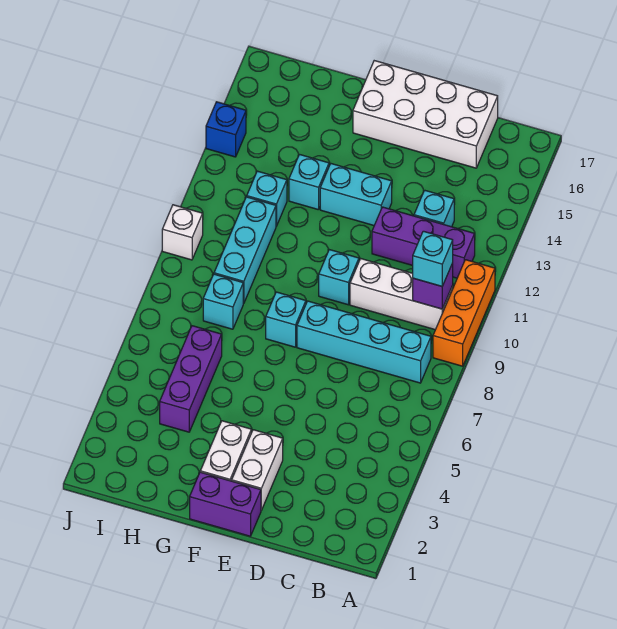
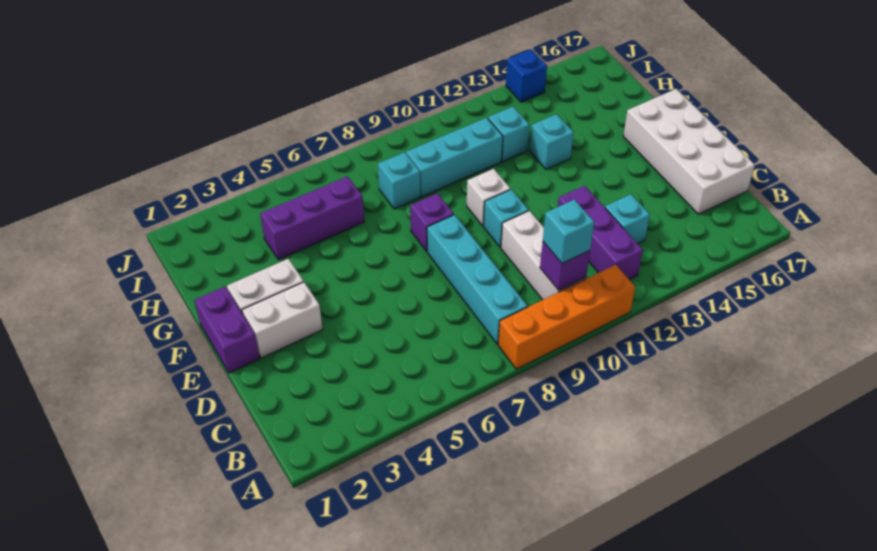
orange 1x3 brick [433,260,495,366] -> orange 1x4 brick [498,265,635,369]
cyan 1x2 brick [320,164,392,225] -> none
cyan 1x1 brick [266,292,306,347] -> purple 1x1 brick [410,193,454,251]
white 1x1 brick [162,205,203,260] -> white 1x1 brick moved to [467,169,510,226]

